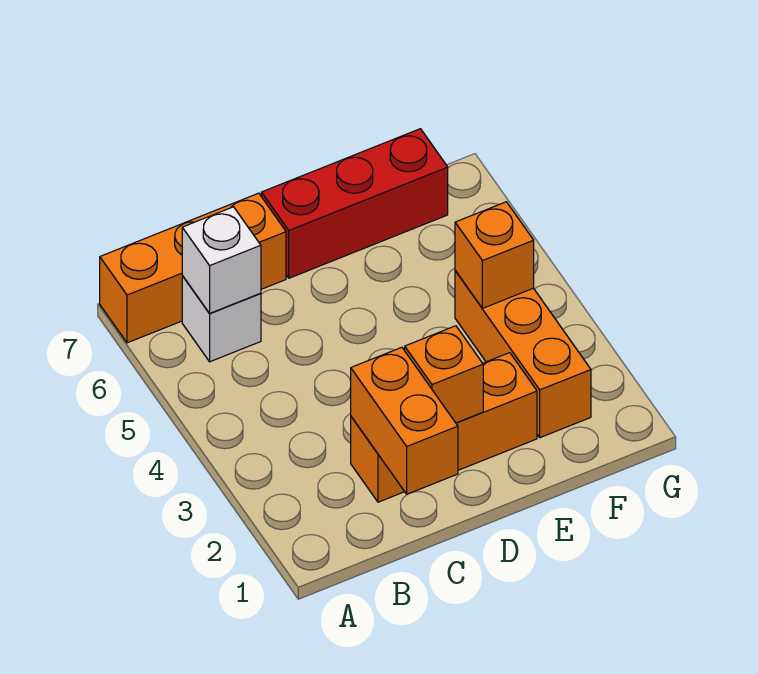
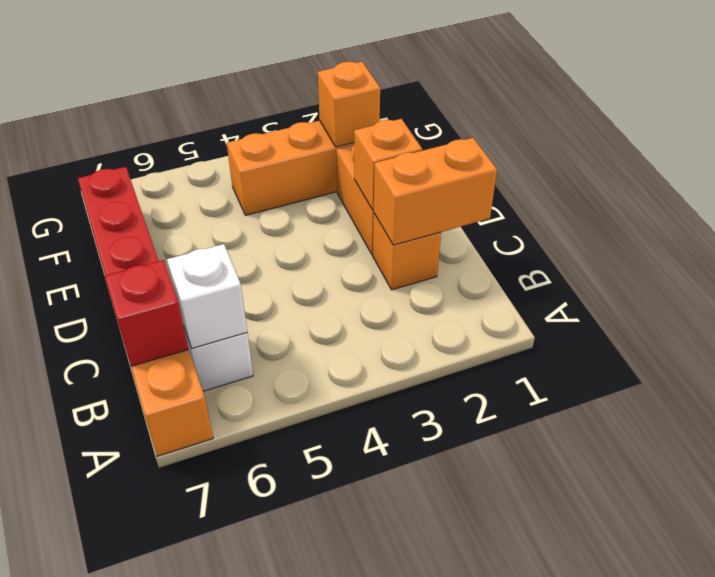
none -> red 1x1 brick [105,260,189,366]
orange 1x1 brick [455,202,534,308] -> orange 1x1 brick moved to [318,62,380,147]

